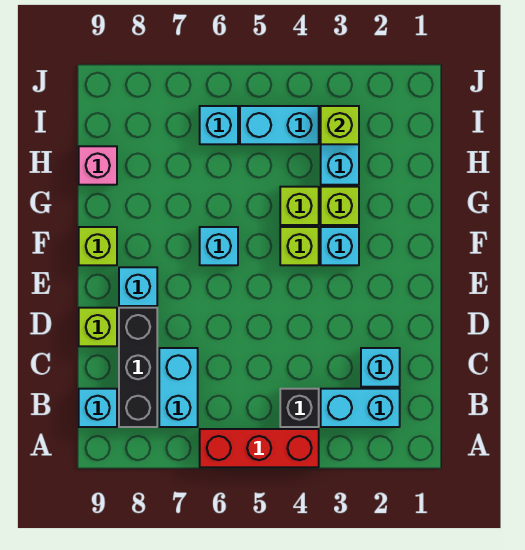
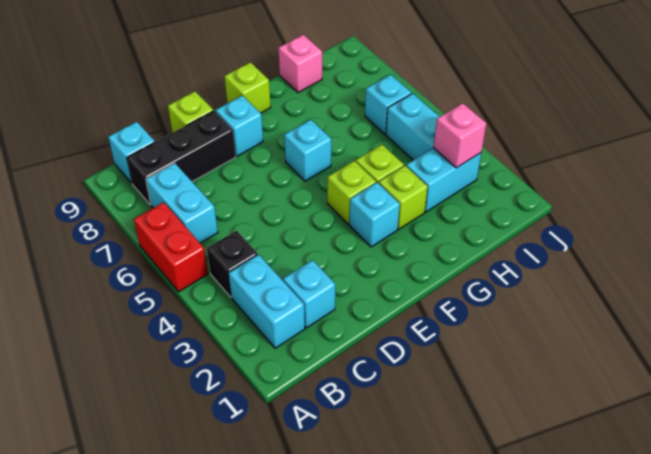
red 1x3 brick [200,429,319,467] -> red 1x2 brick [134,202,208,292]
cyan 1x2 brick [159,348,198,427] -> cyan 1x2 brick turned to [146,163,218,243]
lime 1x1 brick [321,106,359,144] -> pink 1x1 brick [434,103,486,168]

